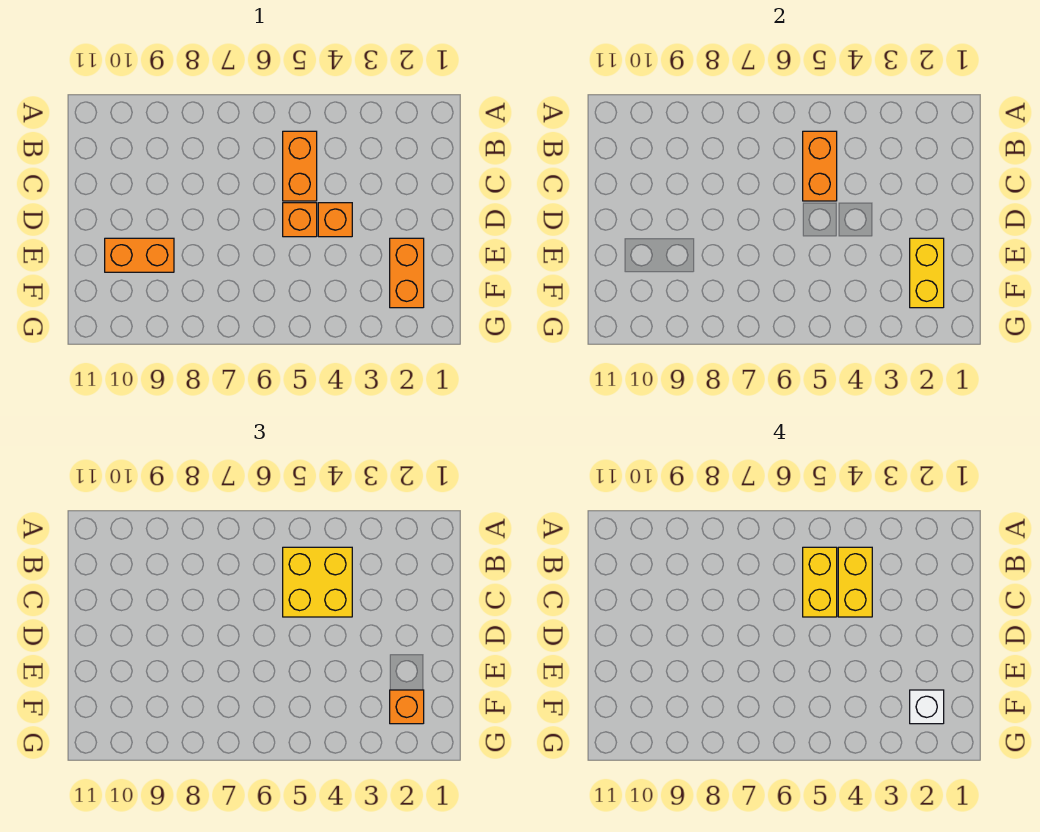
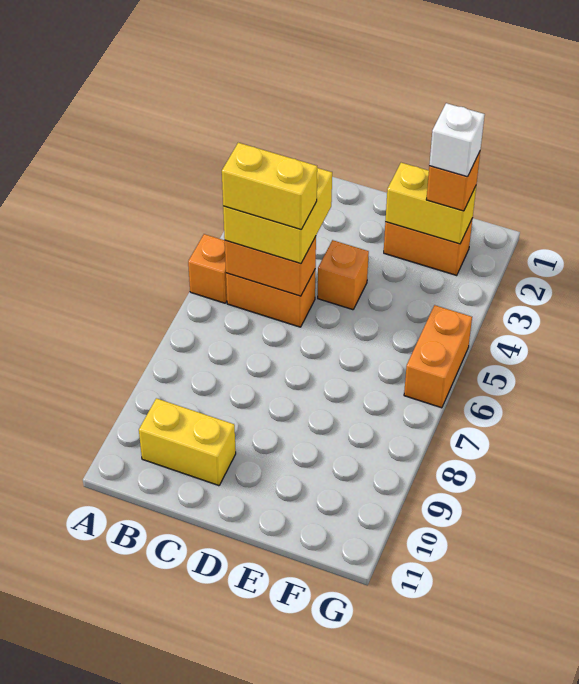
yellow 1x2 brick [838,547,872,617] -> yellow 1x2 brick moved to [139,398,236,486]
orange 1x1 brick [283,203,317,237] -> orange 1x1 brick moved to [188,234,227,303]
orange 1x2 brick [105,238,174,272] -> orange 1x2 brick moved to [404,305,472,408]

